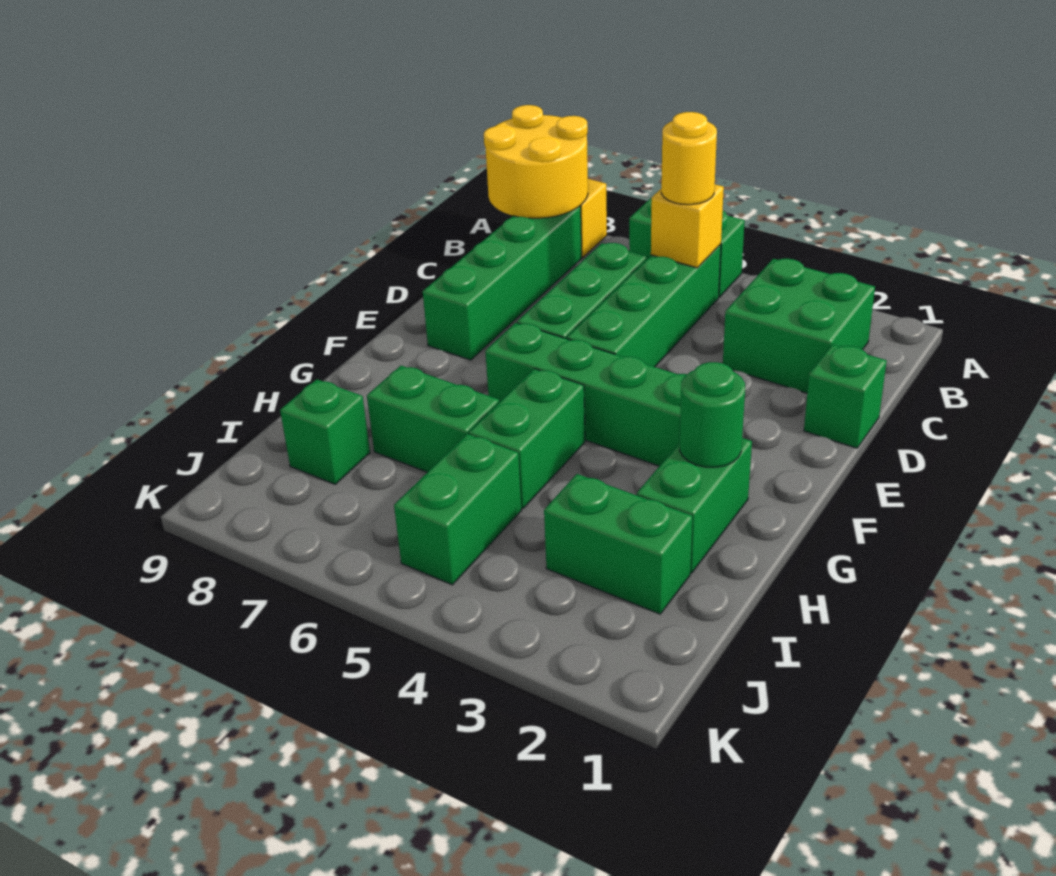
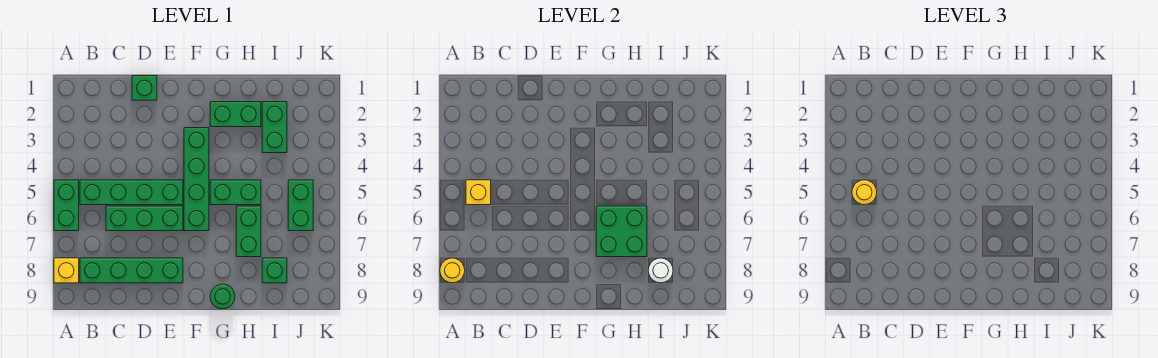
yellow 2x2 round brick [484,105,588,218] -> yellow 1x1 round brick [440,258,465,283]
green 2x2 brick [723,259,875,393] -> green 2x2 brick moved to [596,206,647,257]
green 1x1 round brick [680,362,745,467] -> green 1x1 round brick moved to [210,284,235,309]
green 1x2 brick [394,434,521,585] -> green 1x2 brick turned to [288,180,313,231]
none -> white 1x1 round brick [648,258,673,283]

